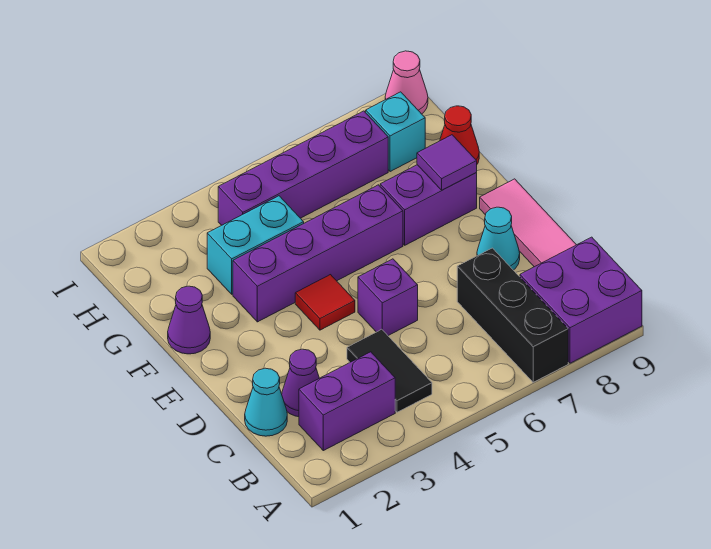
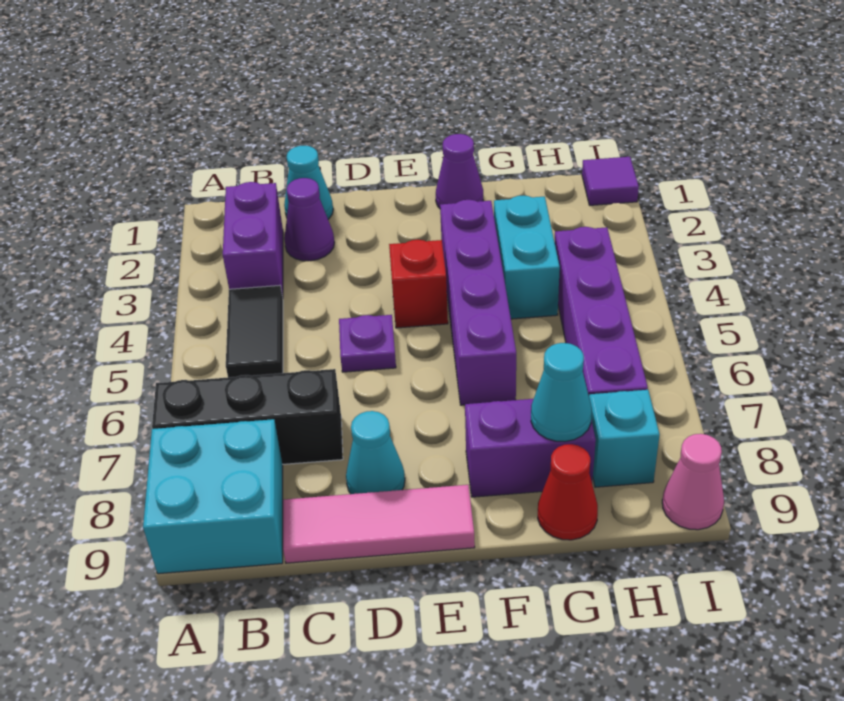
purple 2x2 brick [520,237,642,363] -> cyan 2x2 brick [143,419,283,574]
black 1x2 tile [347,329,432,412] -> black 1x2 tile turned to [226,285,283,377]
purple 1x1 brick [358,259,418,336] -> purple 1x1 plate [339,315,396,372]
red 1x1 tile [295,275,355,330] -> red 1x1 brick [389,240,448,328]
purple 1x2 brick [380,165,477,245] -> purple 1x2 brick turned to [465,399,596,497]
purple 1x1 tile [417,135,477,190] -> purple 1x1 tile moved to [582,157,639,205]
none -> cyan 1x1 cone [531,343,592,442]

